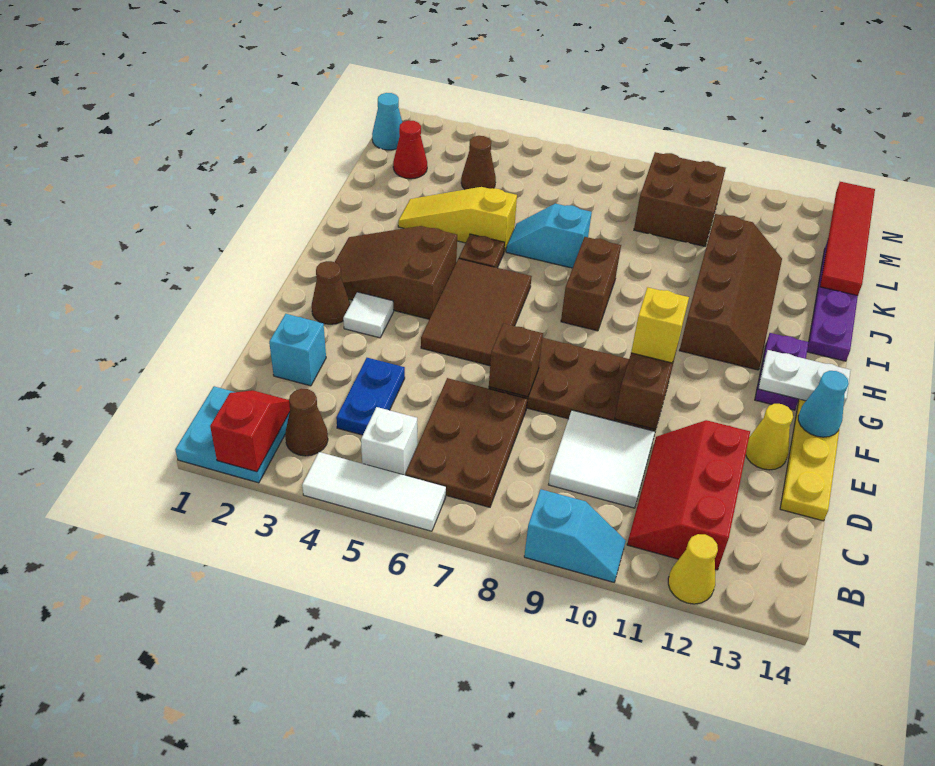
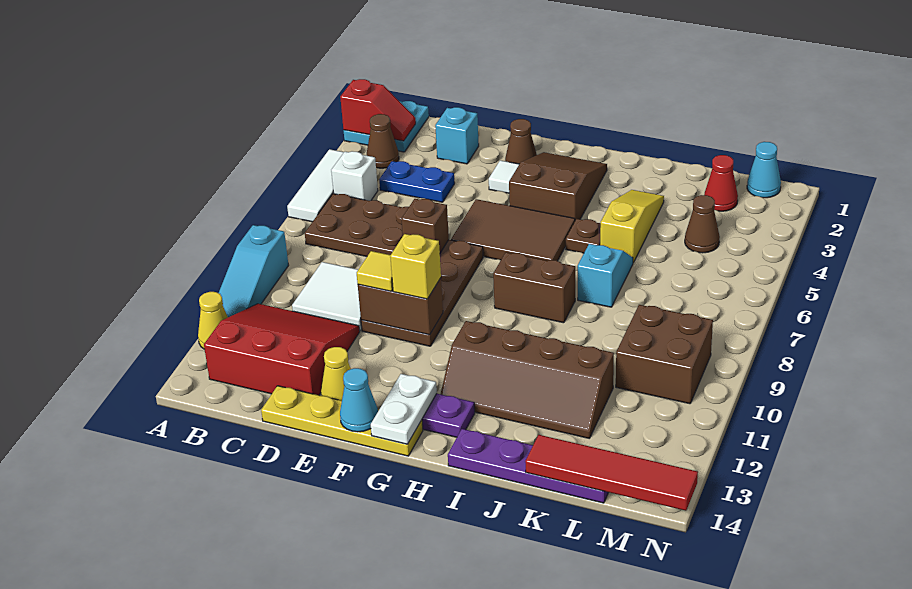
cyan 1x2 slope [524,489,626,582] -> cyan 1x3 slope [219,225,289,317]
red 2x3 slope [627,420,750,570] -> red 3x3 slope [204,304,360,395]
none -> yellow 1x1 tile [357,251,393,291]

